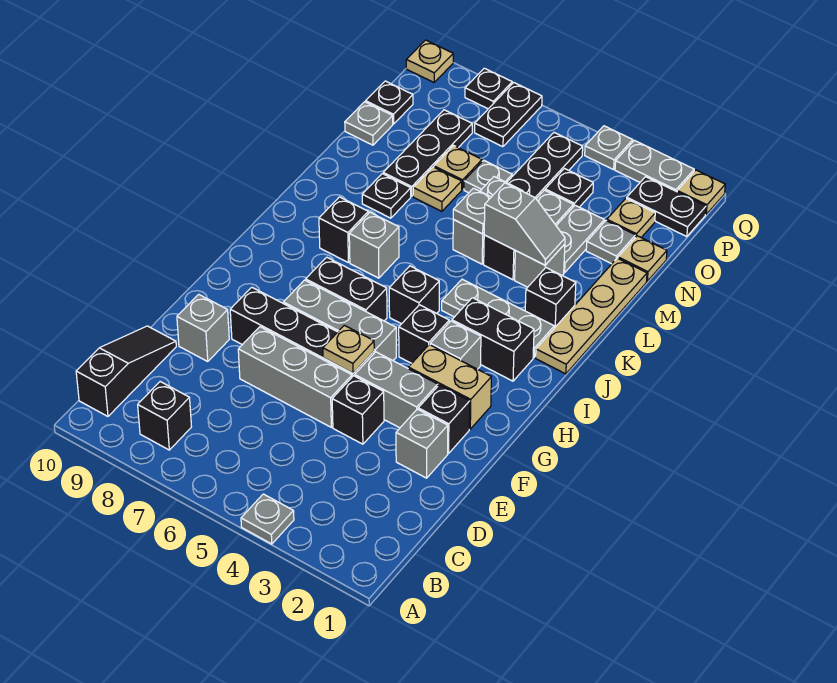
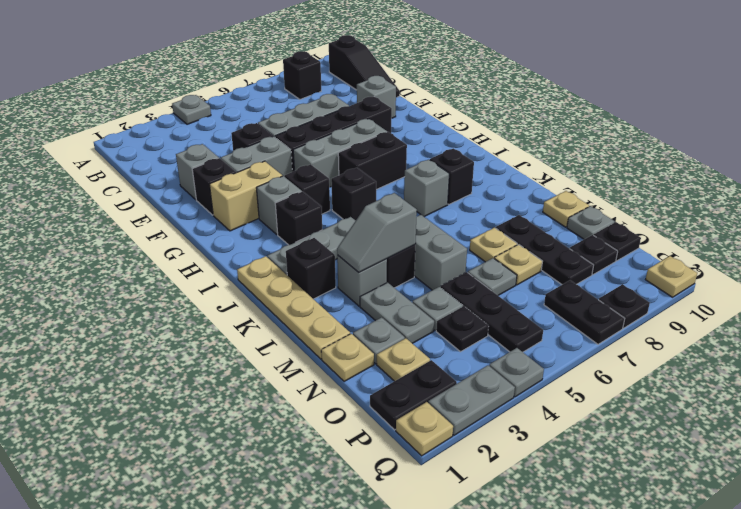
tan 1x1 plate [323,325,374,373] -> tan 1x1 plate moved to [543,191,589,227]
black 1x2 brick [452,298,534,381] -> black 1x1 brick [275,191,322,245]
grey 1x1 plate [453,188,491,234] -> none
black 1x1 plate [362,174,411,218] -> black 1x1 plate moved to [570,235,618,275]

